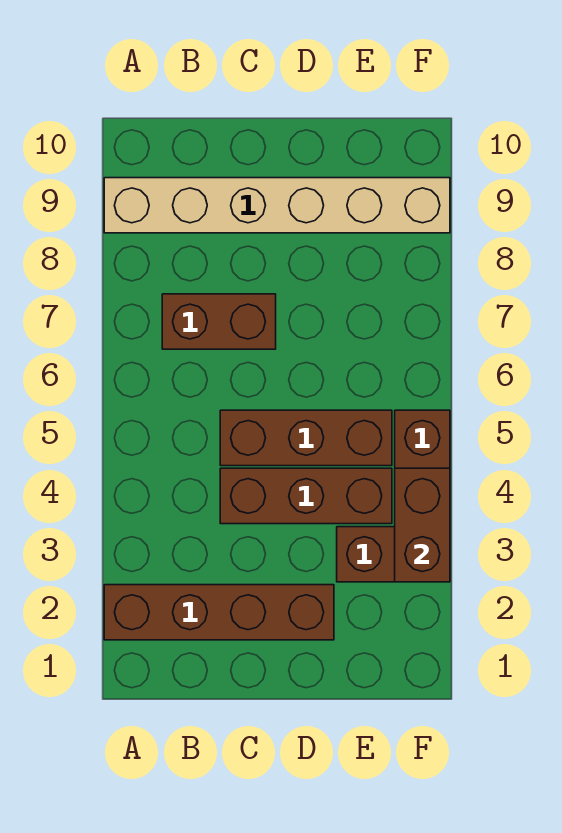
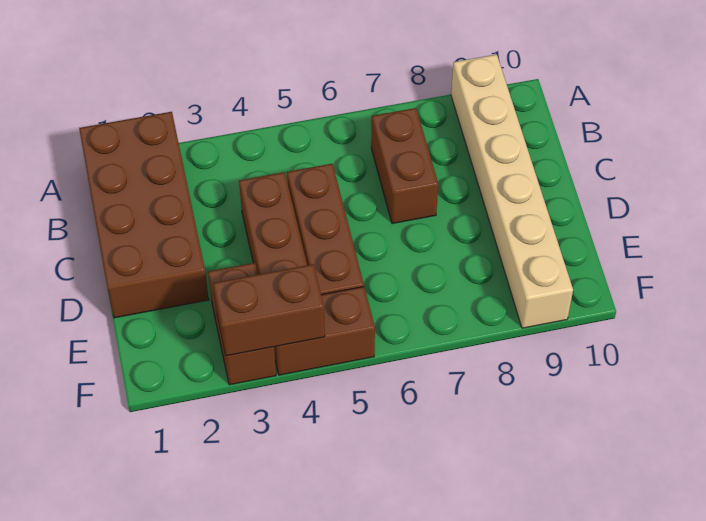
brown 1x4 brick [104,585,334,640] -> brown 2x4 brick [79,112,209,318]

